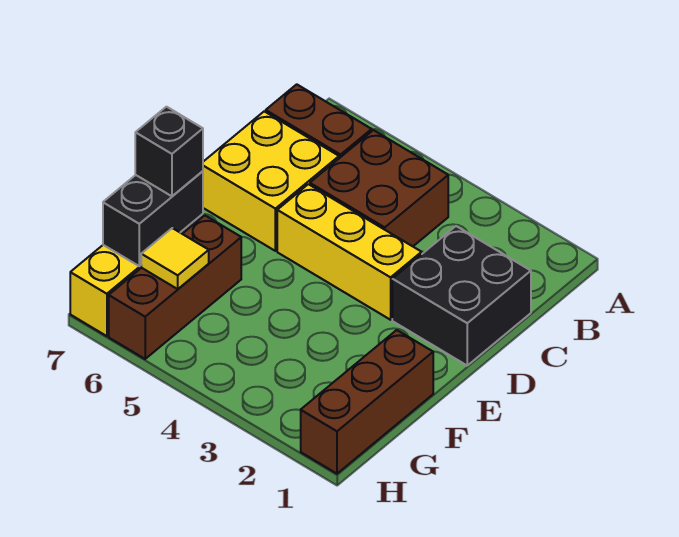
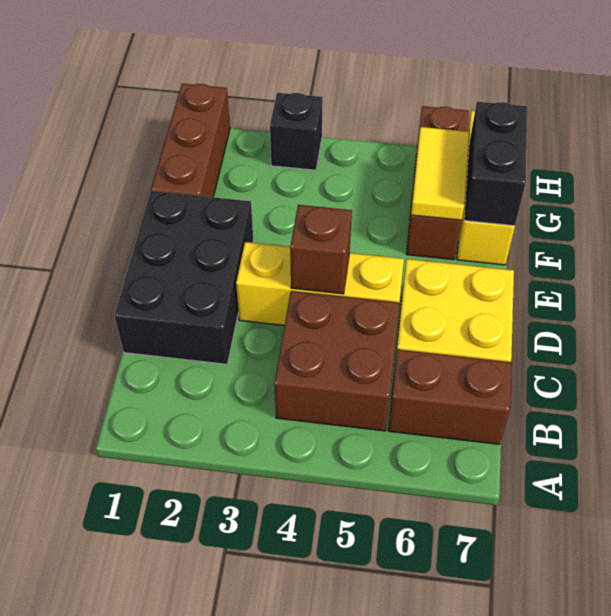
black 2x2 brick [392,226,531,365] -> black 2x3 brick [115,191,253,364]
none -> brown 1x1 brick [290,205,352,294]
black 1x1 brick [135,107,203,196] -> black 1x1 brick moved to [270,93,323,170]
yellow 1x1 tile [141,228,209,289] -> yellow 1x2 tile [411,127,469,220]

